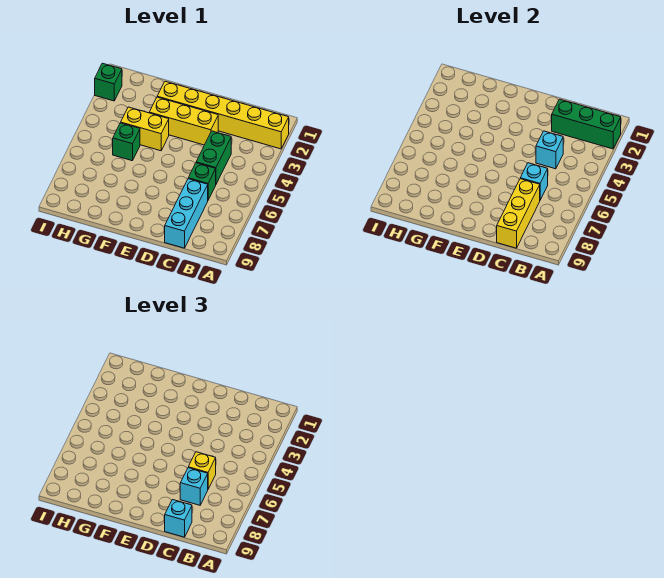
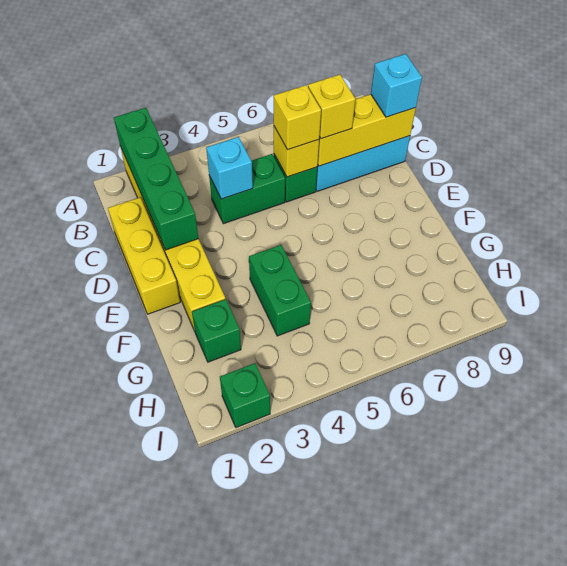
green 1x3 brick [552,99,621,149] -> green 1x4 brick [114,108,198,250]
cyan 1x1 brick [520,163,548,200] -> yellow 1x1 brick [274,127,319,177]
cyan 1x1 brick [180,468,208,505] -> yellow 1x1 brick [308,75,355,139]
yellow 1x3 brick [149,97,218,145] -> yellow 1x3 brick moved to [108,197,180,314]
yellow 1x2 brick [121,107,169,151] -> green 1x2 brick [249,245,311,336]
green 1x1 brick [113,123,140,161] -> green 1x1 brick moved to [192,299,241,362]

